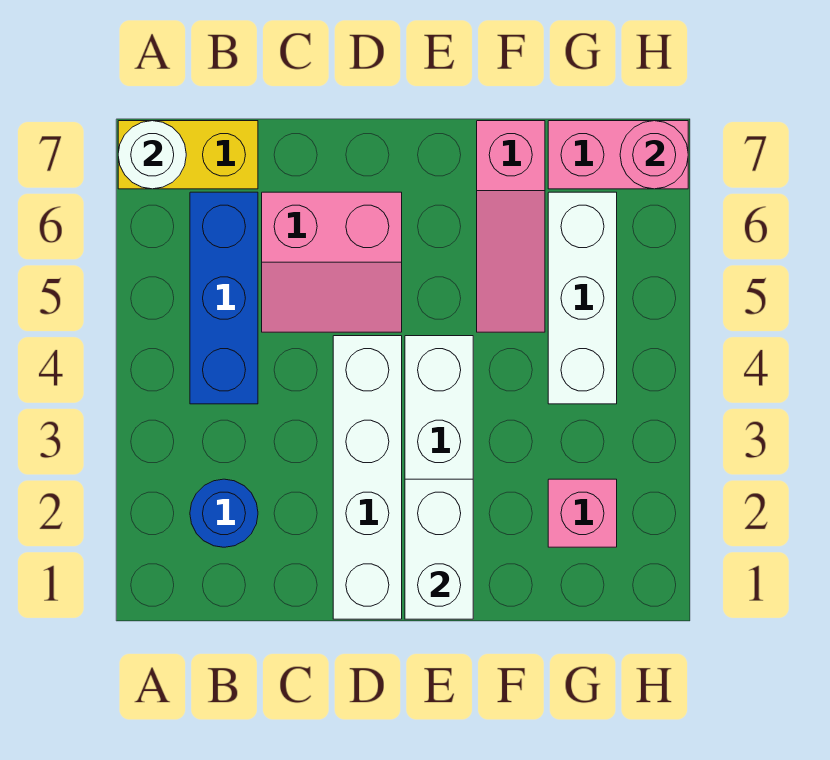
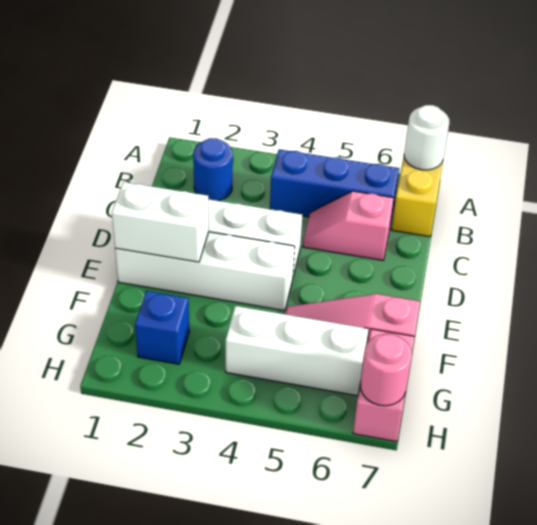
pink 2x2 slope [262,192,402,332] -> pink 1x2 slope [303,191,394,260]
pink 1x1 brick [548,479,617,547] -> blue 1x1 brick [135,291,189,364]

